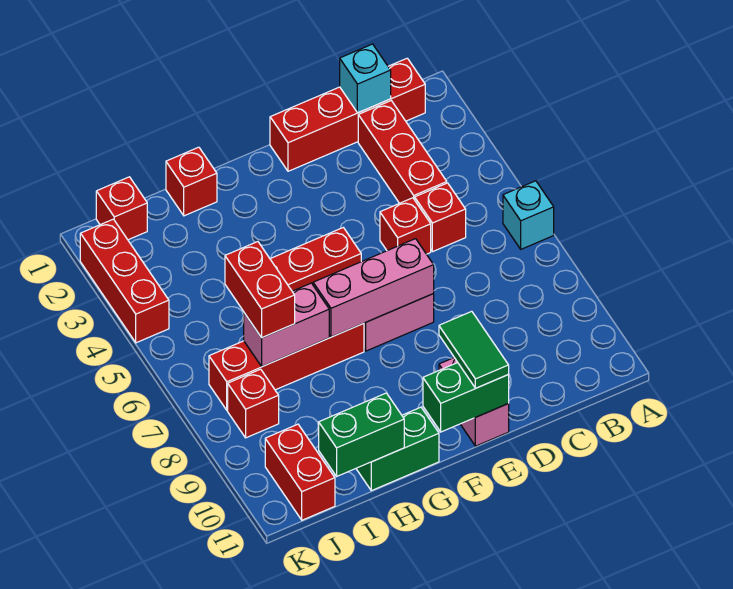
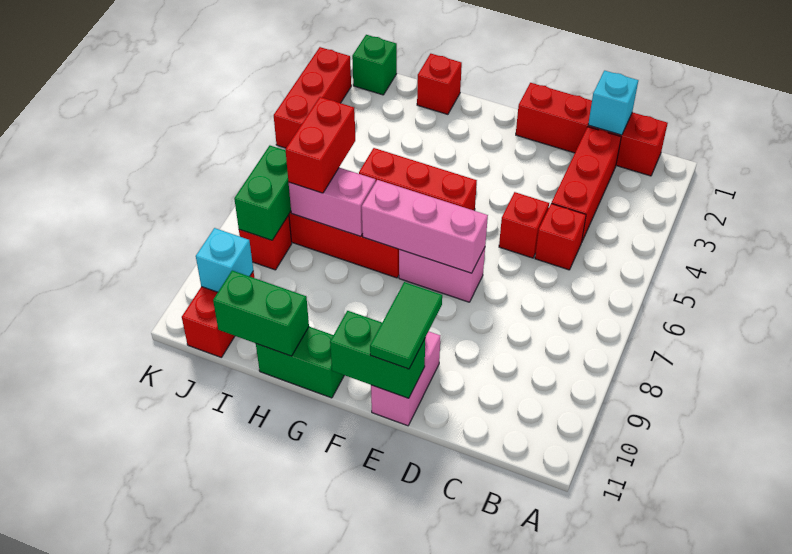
cyan 1x1 brick [503,181,554,249] -> cyan 1x1 brick moved to [196,228,253,292]
red 1x1 brick [96,177,147,240] -> green 1x1 brick [352,35,397,95]
none -> green 1x2 brick [234,146,291,240]

